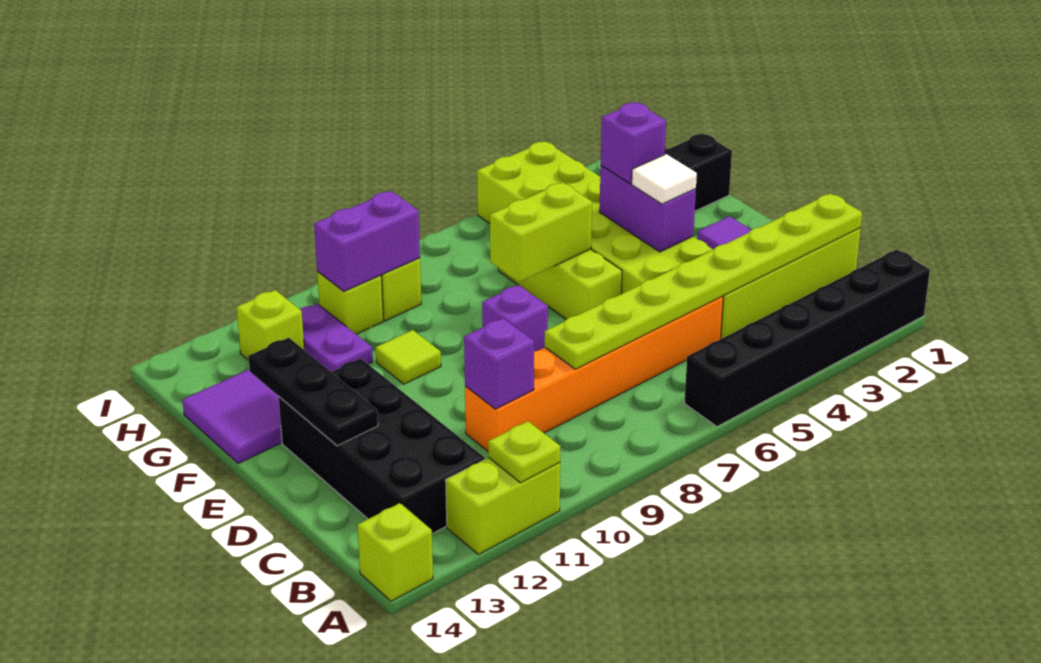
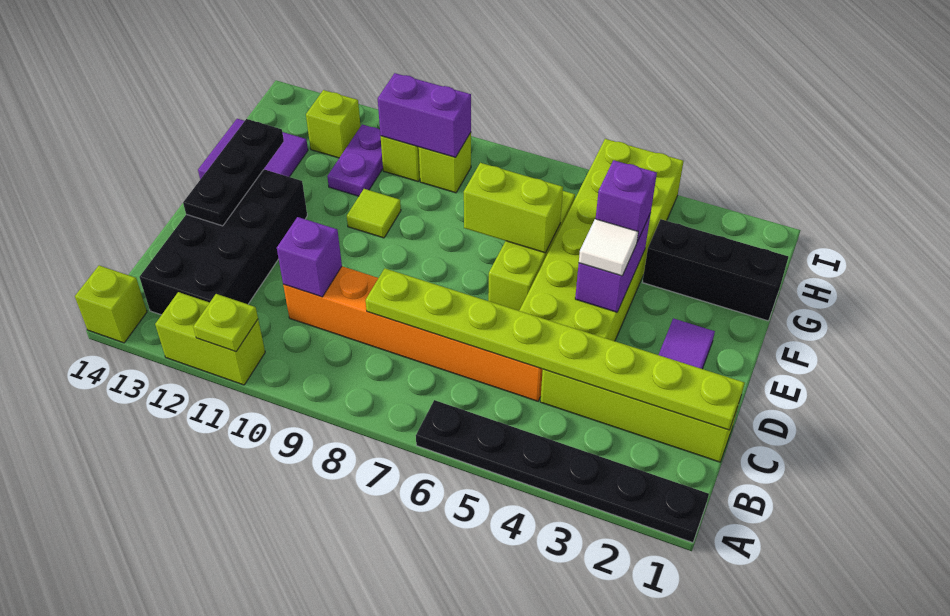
black 1x6 brick [685,250,930,427] -> black 1x6 plate [416,400,709,543]
purple 1x1 brick [482,285,548,351] -> none

